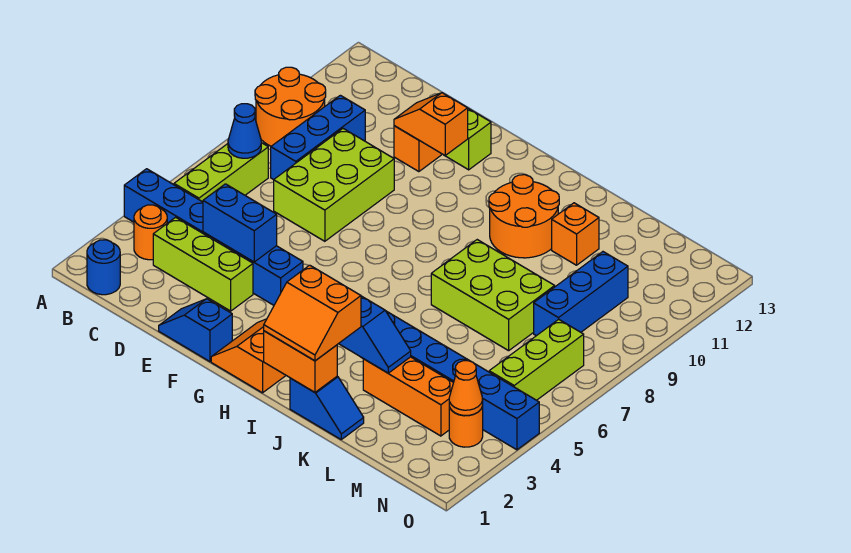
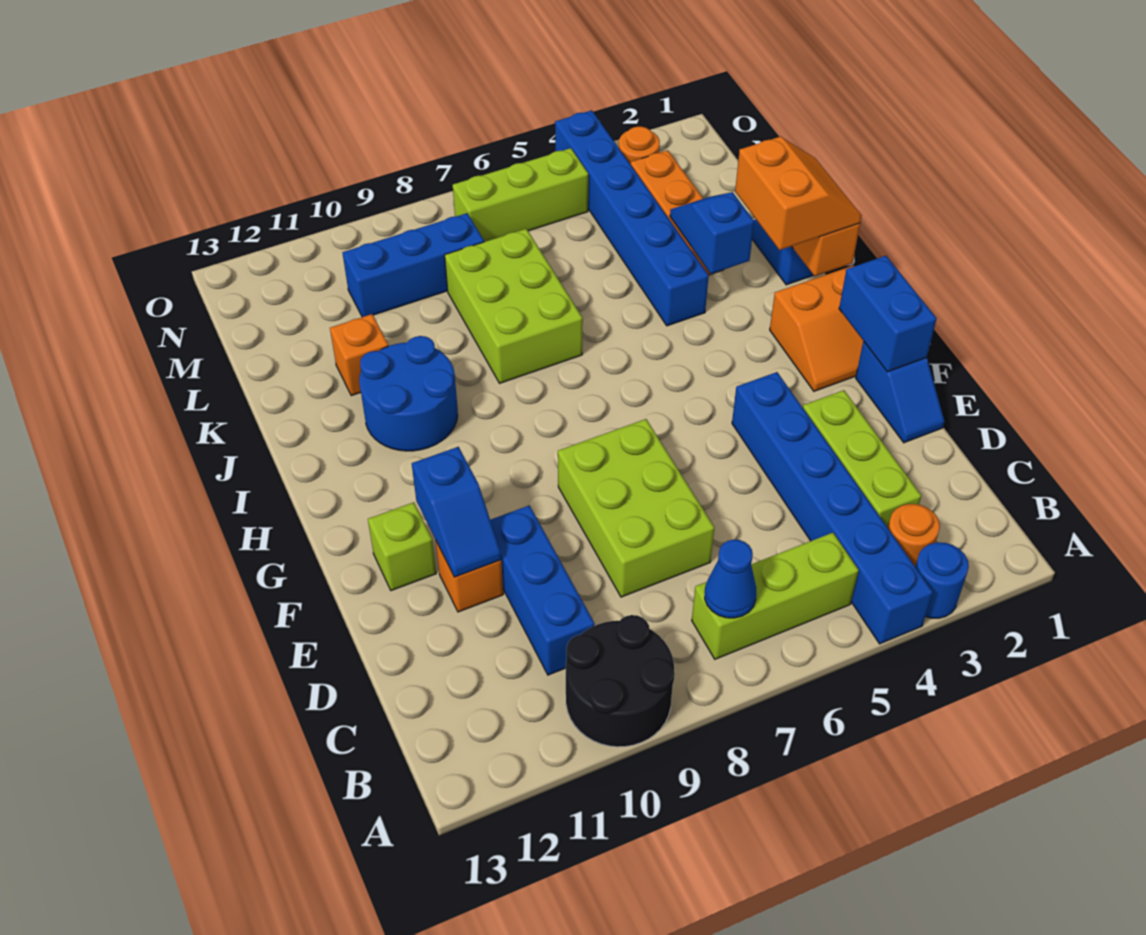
orange 2x2 round brick [255,67,326,146] -> black 2x2 round brick [566,615,675,747]
blue 1x1 round brick [87,240,120,295] -> blue 1x1 round brick moved to [916,542,969,618]
blue 1x3 brick [271,95,365,180] -> blue 1x3 brick turned to [490,505,595,675]
blue 1x2 brick [203,184,277,262] -> blue 1x2 brick moved to [839,256,937,372]
lime 2x3 brick [274,129,394,241] -> lime 2x3 brick turned to [558,419,714,597]
orange 1x2 slope [394,93,468,155] -> blue 1x2 slope [412,447,501,577]
orange 2x2 round brick [489,175,559,258] -> blue 2x2 round brick [359,336,458,451]
orange 1x1 cone [449,361,483,416] -> none

